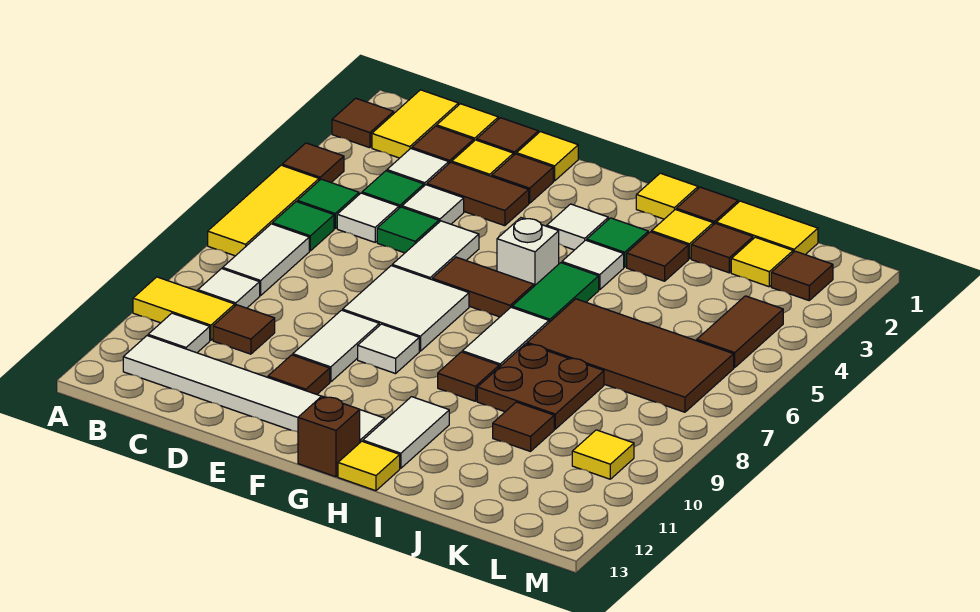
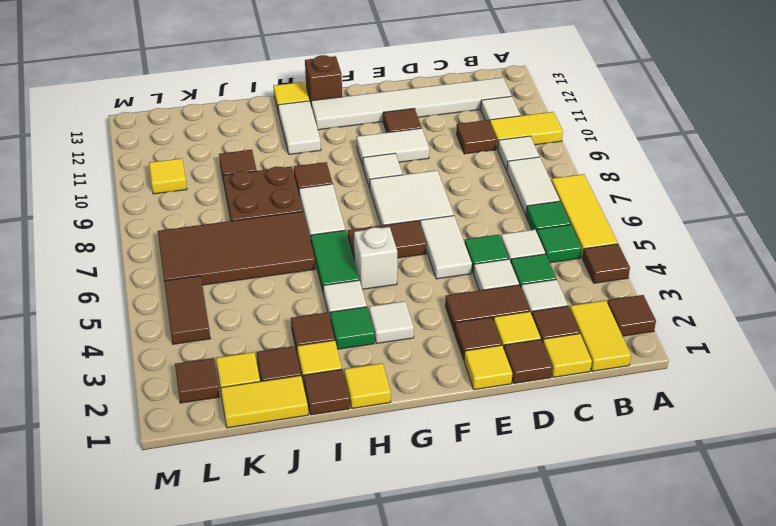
white 1x2 tile [293,310,379,382] -> white 1x2 tile turned to [356,128,429,166]

